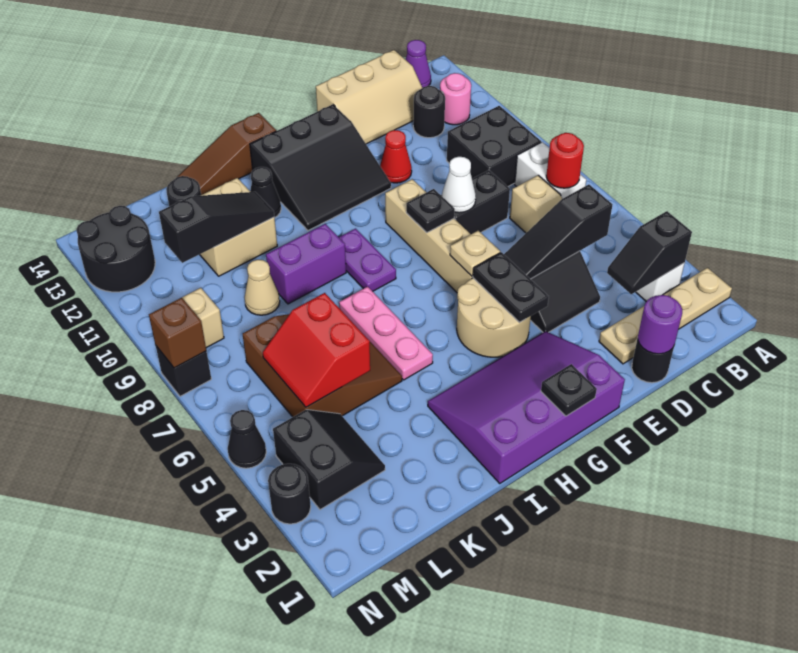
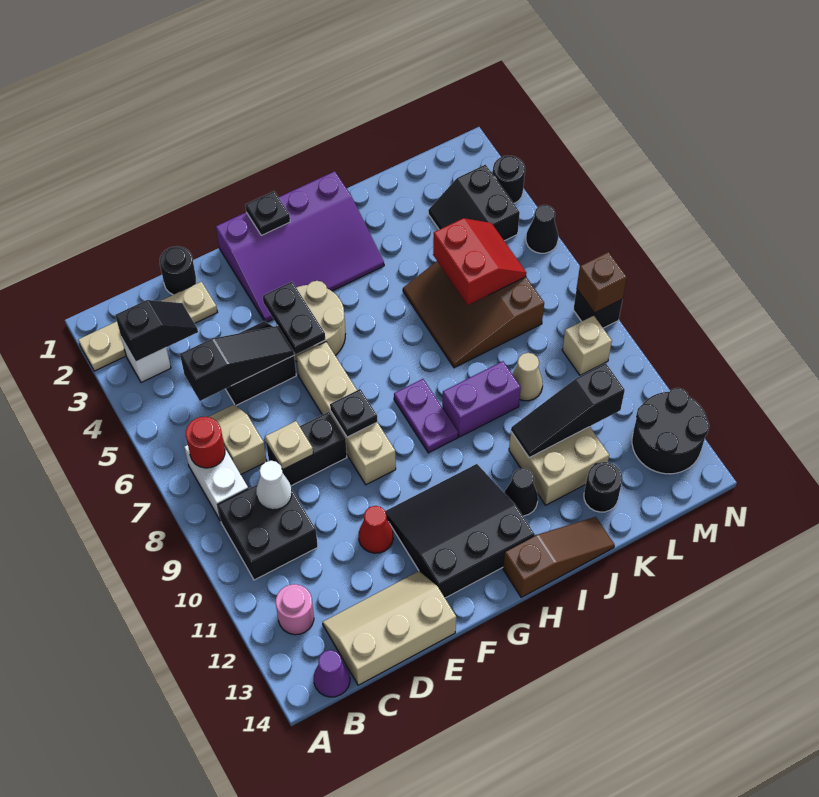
black 1x1 round brick [413,86,445,138] -> none
purple 1x1 round brick [638,295,682,354] -> none
white 1x1 cone [442,157,476,213] -> white 1x1 cone moved to [256,461,292,510]
tan 1x1 plate [450,231,500,276] -> tan 1x1 plate moved to [265,421,313,470]
pink 1x3 plate [339,287,433,380] -> none

